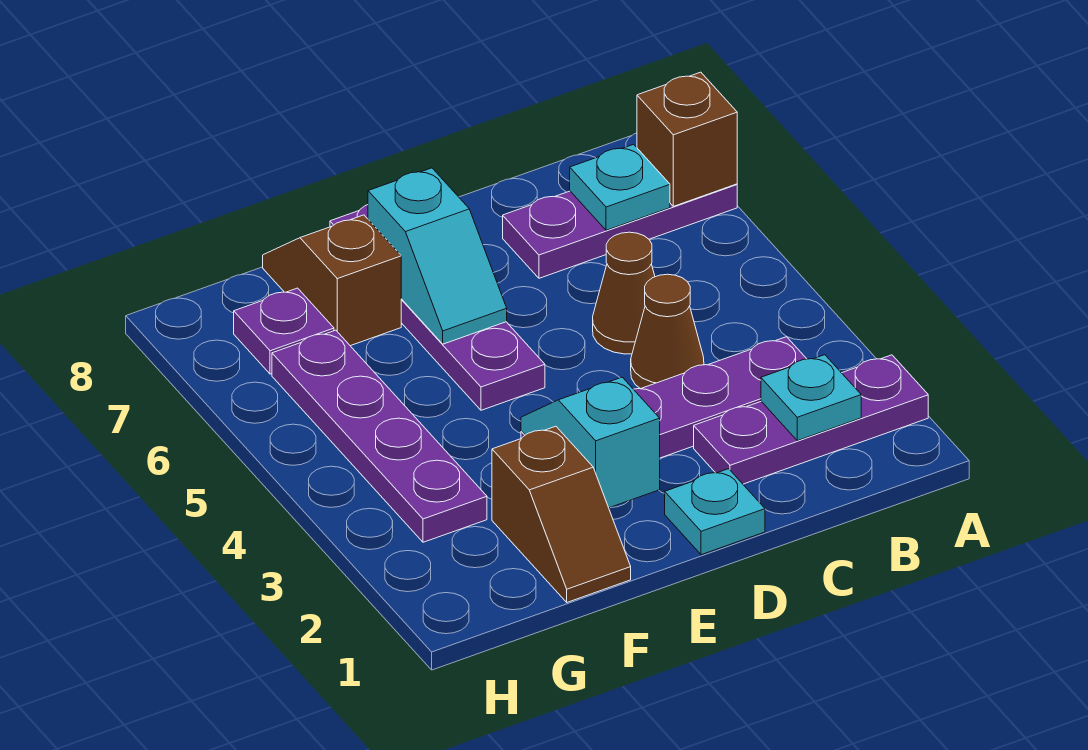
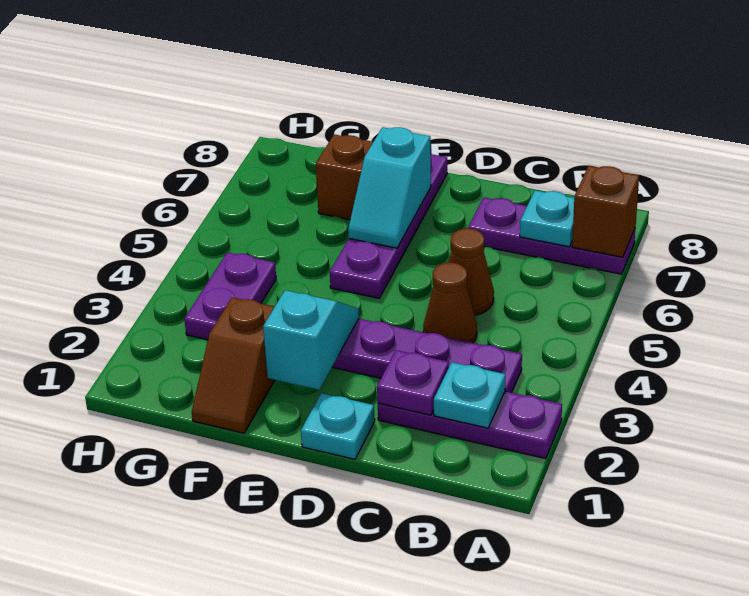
purple 1x4 plate [272,330,487,542] -> purple 1x2 plate [184,252,276,340]
purple 1x1 plate [234,288,334,374] -> purple 1x1 plate moved to [377,350,449,415]

